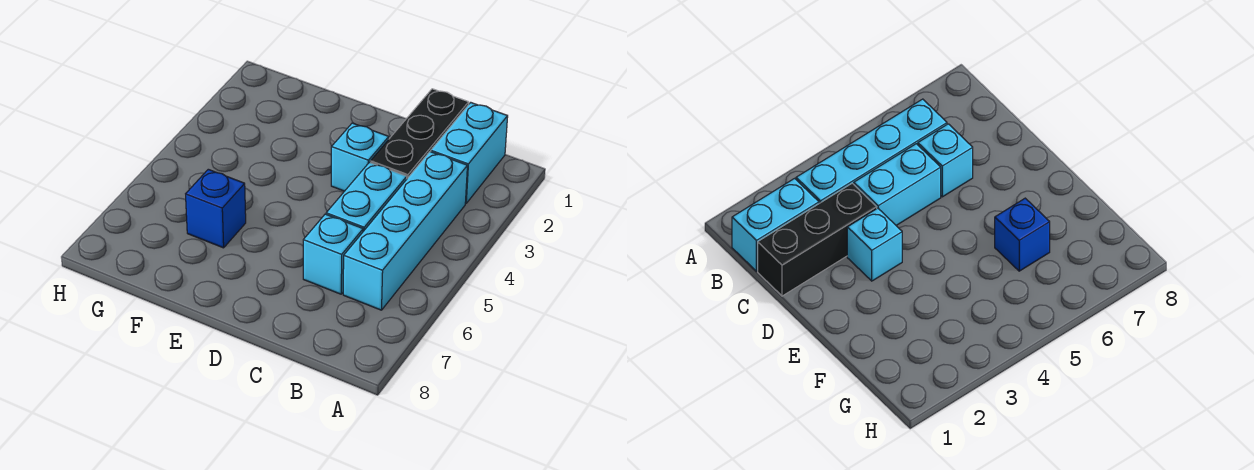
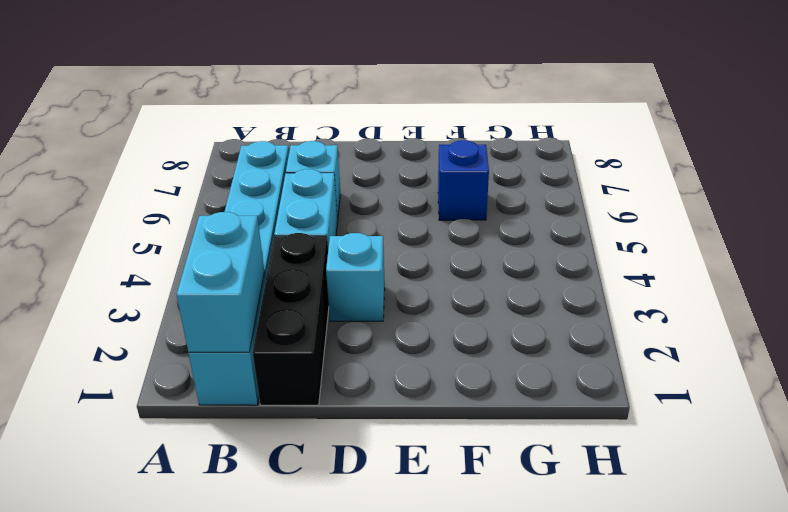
none -> cyan 1x2 brick [177,212,264,352]

